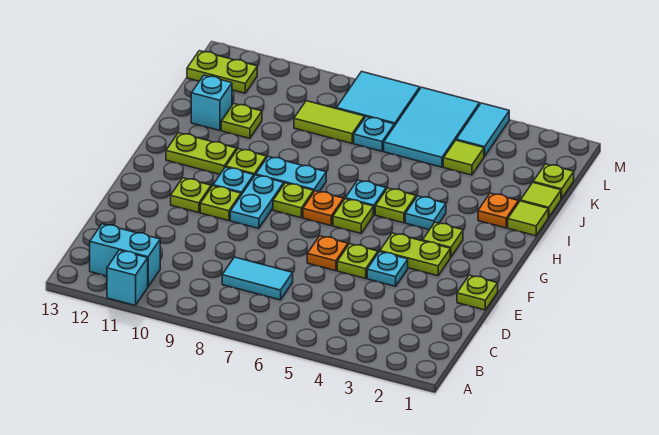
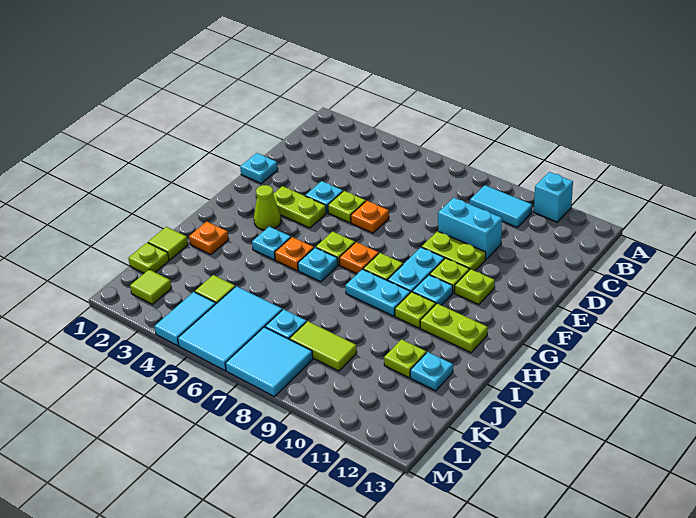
cyan 1x2 brick [90,224,160,286] -> cyan 1x2 brick moved to [438,198,502,259]
cyan 1x2 tile [222,257,293,300] -> cyan 1x2 tile moved to [470,185,532,227]
lime 1x1 plate [457,275,498,310] -> cyan 1x1 plate [240,153,278,183]
lime 1x1 plate [423,222,463,257] -> lime 1x1 cone [254,185,281,230]
lime 1x1 plate [375,188,416,223] -> orange 1x1 plate [275,237,314,271]
lime 1x1 tile [508,201,548,236] -> lime 1x1 tile moved to [130,270,171,304]
cyan 1x1 brick [191,75,232,131] -> cyan 1x1 plate [410,352,453,391]
lime 1x2 plate [187,51,257,93] -> lime 1x2 plate moved to [422,231,486,271]

